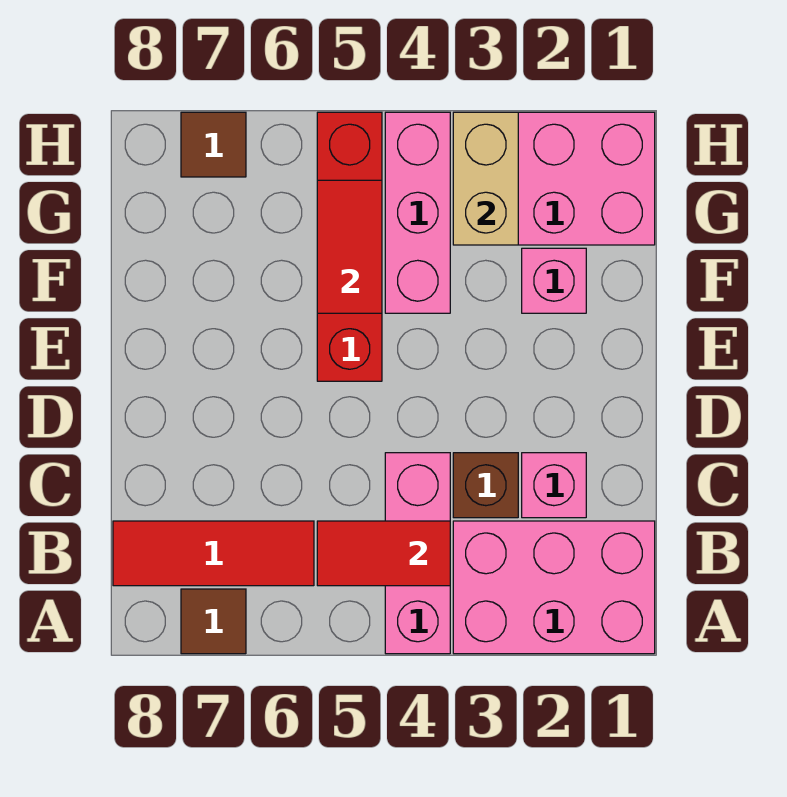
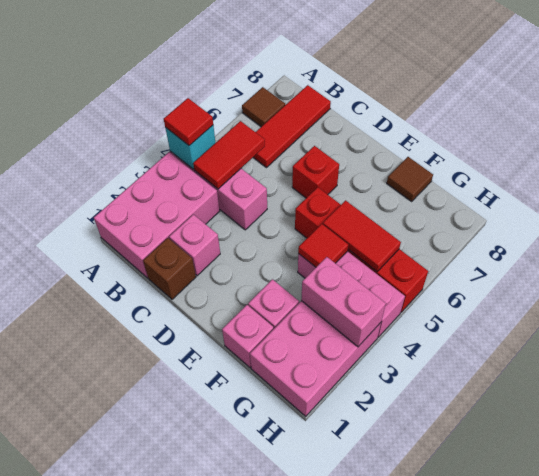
none -> cyan 1x1 brick [165,126,215,169]
none -> red 1x1 tile [164,98,213,146]
brown 1x1 brick [453,453,518,518] -> brown 1x1 brick moved to [143,238,196,299]
none -> red 1x1 brick [292,146,339,198]
none -> pink 1x1 brick [222,305,274,368]
none -> red 1x1 tile [298,224,348,267]
tan 1x2 brick [453,112,518,245] -> pink 1x2 brick [301,257,386,347]
brown 1x1 tile [181,112,246,177] -> brown 1x1 tile moved to [387,157,433,201]

